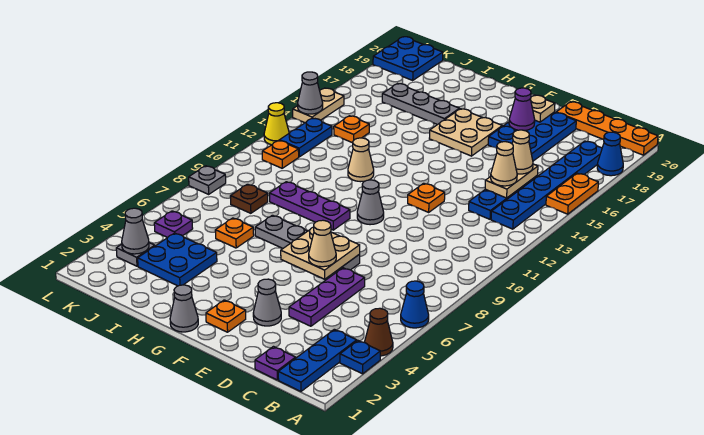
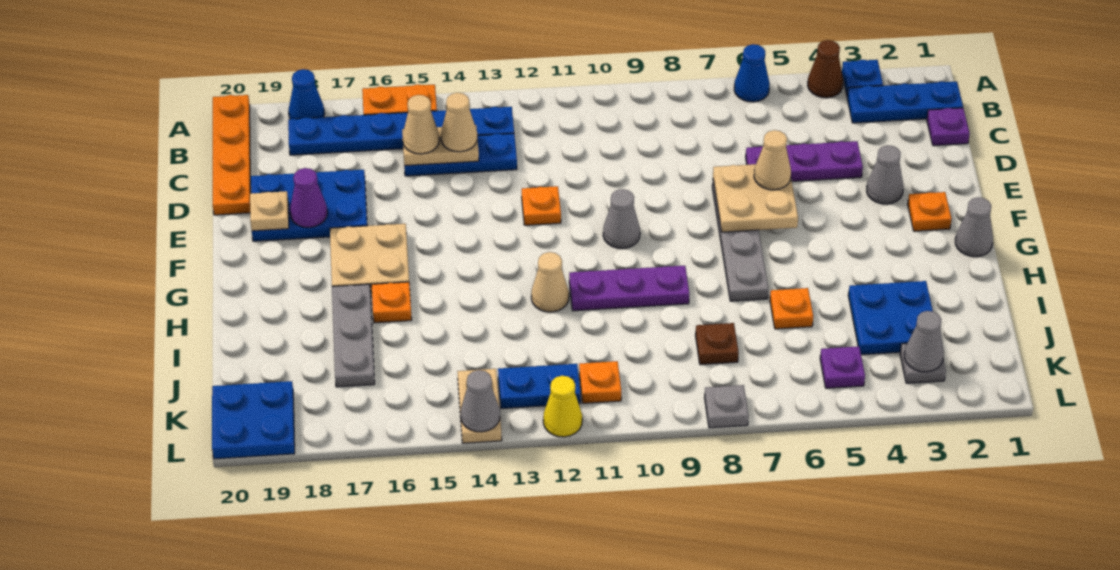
purple 1x3 plate [269,182,350,230] -> purple 1x3 plate turned to [569,266,689,311]
orange 1x1 plate [334,116,369,143] -> orange 1x1 plate moved to [372,282,412,323]
tan 1x2 plate [293,88,344,123] -> tan 1x2 plate turned to [457,369,502,443]

